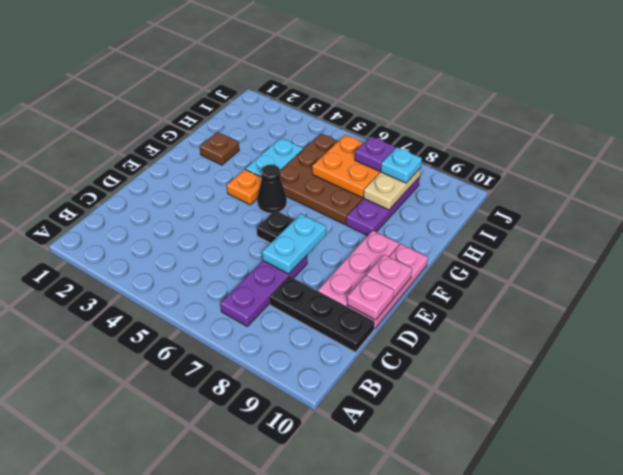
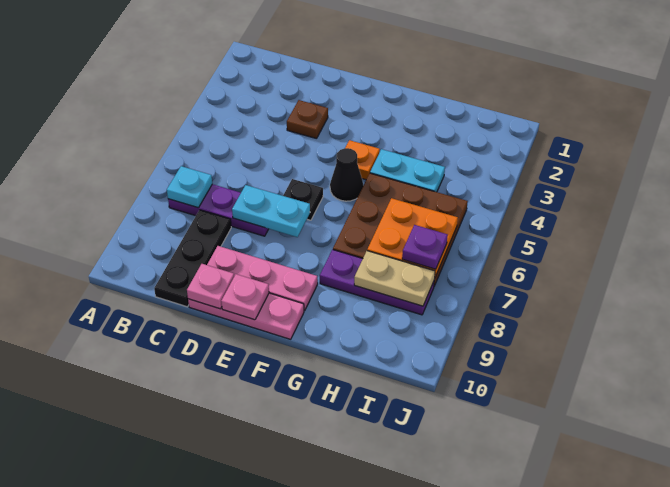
brown 1x1 plate [200,132,239,165] -> brown 1x1 plate moved to [287,100,328,139]
cyan 1x1 plate [380,147,422,183] -> cyan 1x1 plate moved to [167,166,212,208]

